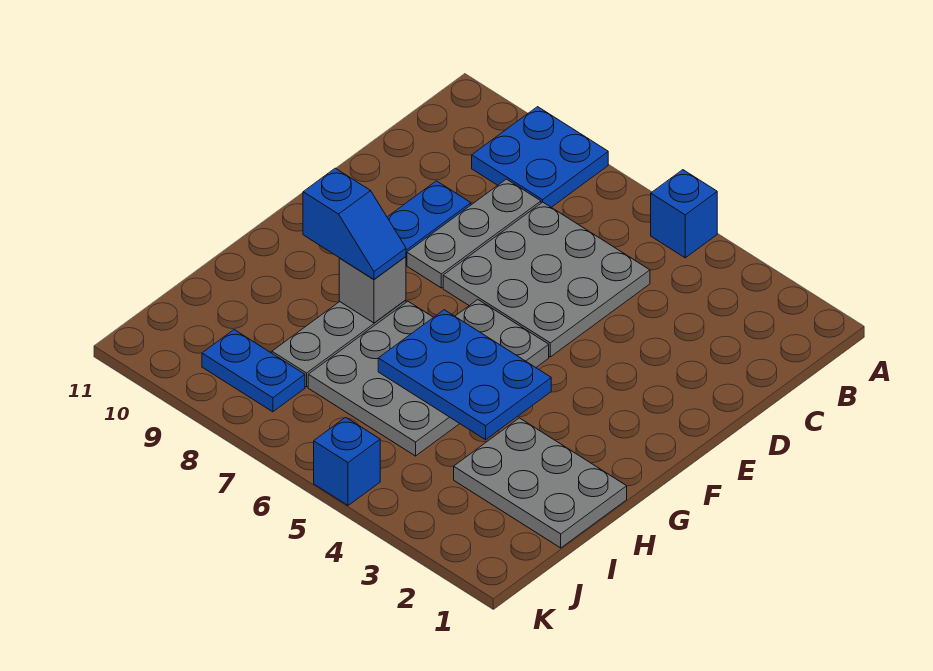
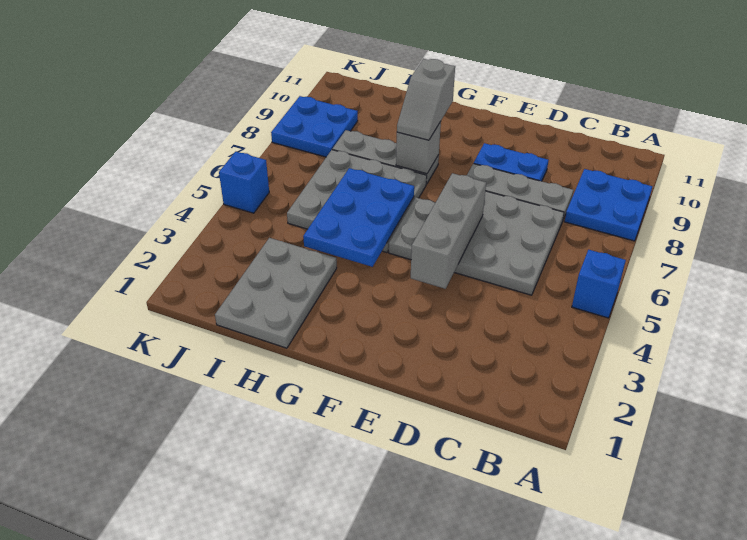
none -> grey 1x3 brick [411,173,486,289]
blue 1x2 slope [303,168,406,279] -> grey 1x2 slope [397,59,455,140]
blue 1x2 plate [202,330,305,412] -> blue 2x2 plate [271,96,358,157]

